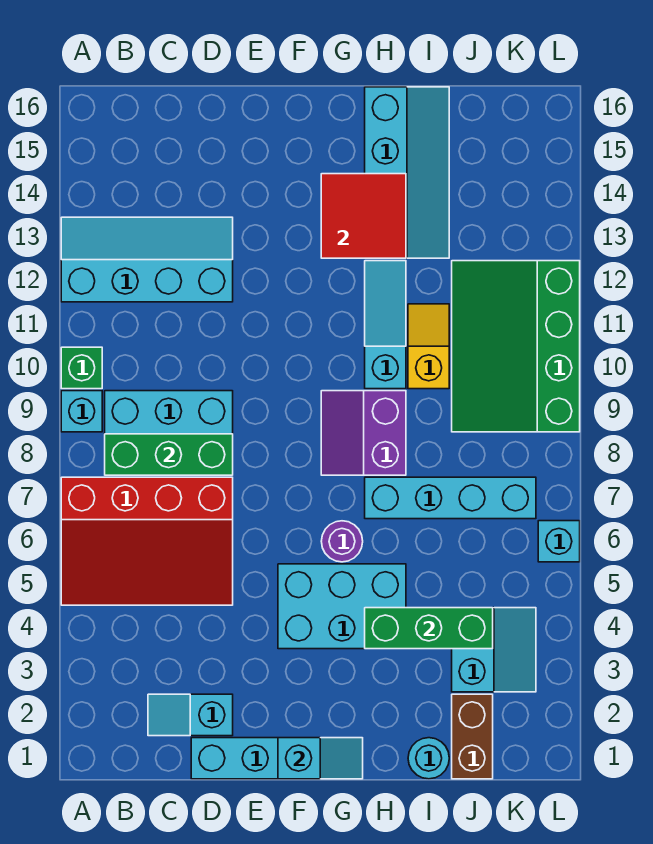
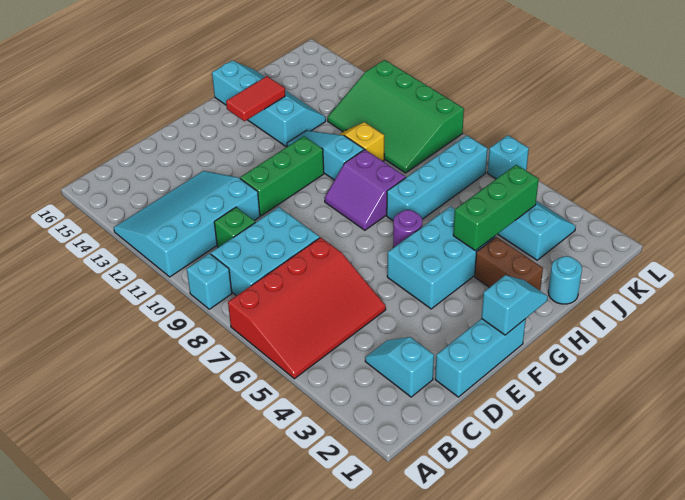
green 1x1 brick [61,347,102,389] -> green 1x1 brick moved to [214,207,255,247]
cyan 2x4 slope [61,217,233,302] -> cyan 3x4 slope [114,171,260,277]
green 1x3 brick [105,434,233,475] -> green 1x3 brick moved to [240,136,324,216]
cyan 1x2 slope [148,694,233,736] -> cyan 1x2 slope turned to [365,337,434,397]
red 2x2 tile [321,174,406,258] -> red 1x2 tile [226,76,285,121]
brown 1x2 brick [452,694,493,779] -> brown 1x2 brick moved to [475,237,543,291]

